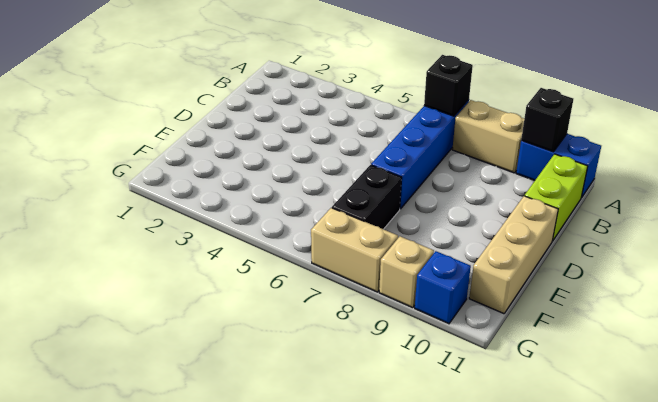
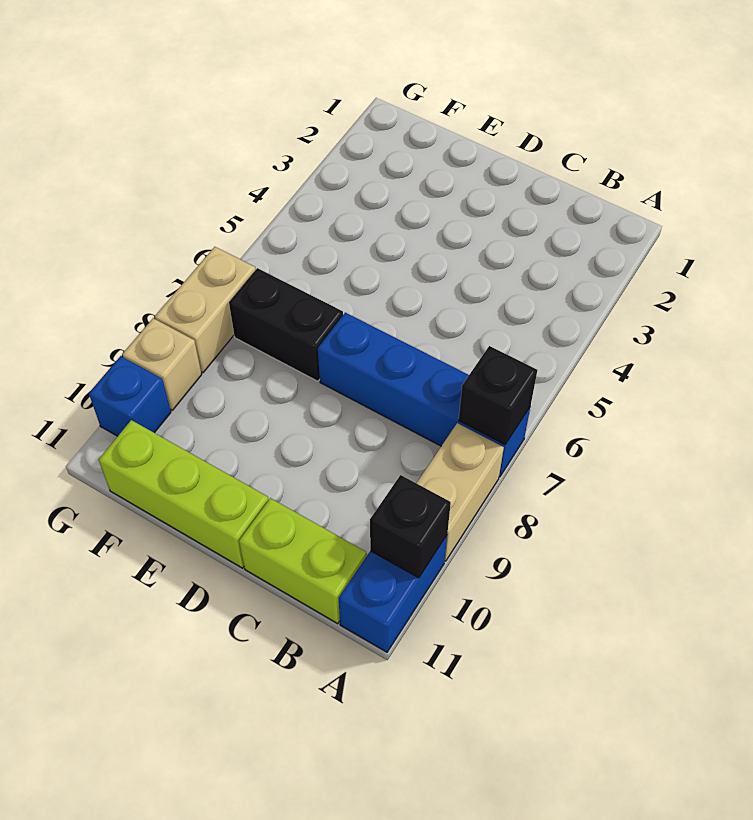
tan 1x3 brick [469,196,558,314] -> lime 1x3 brick [99,420,269,568]

